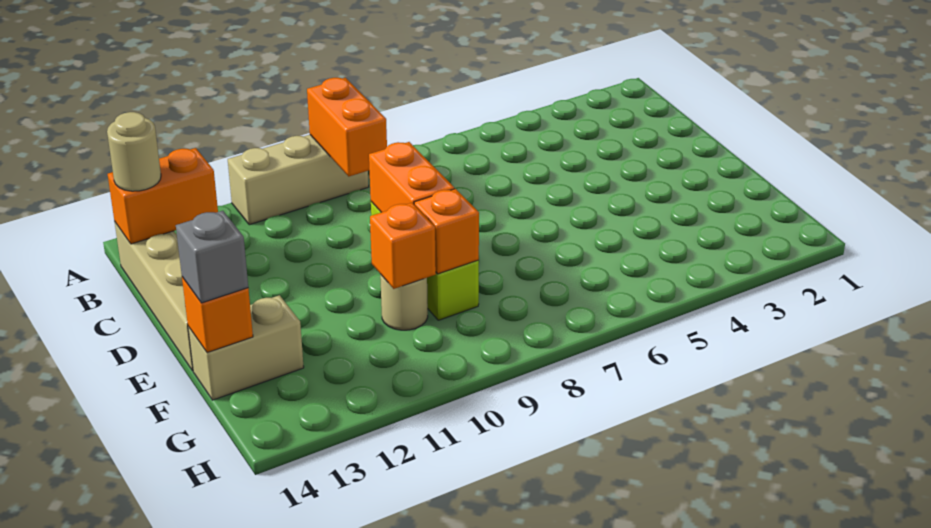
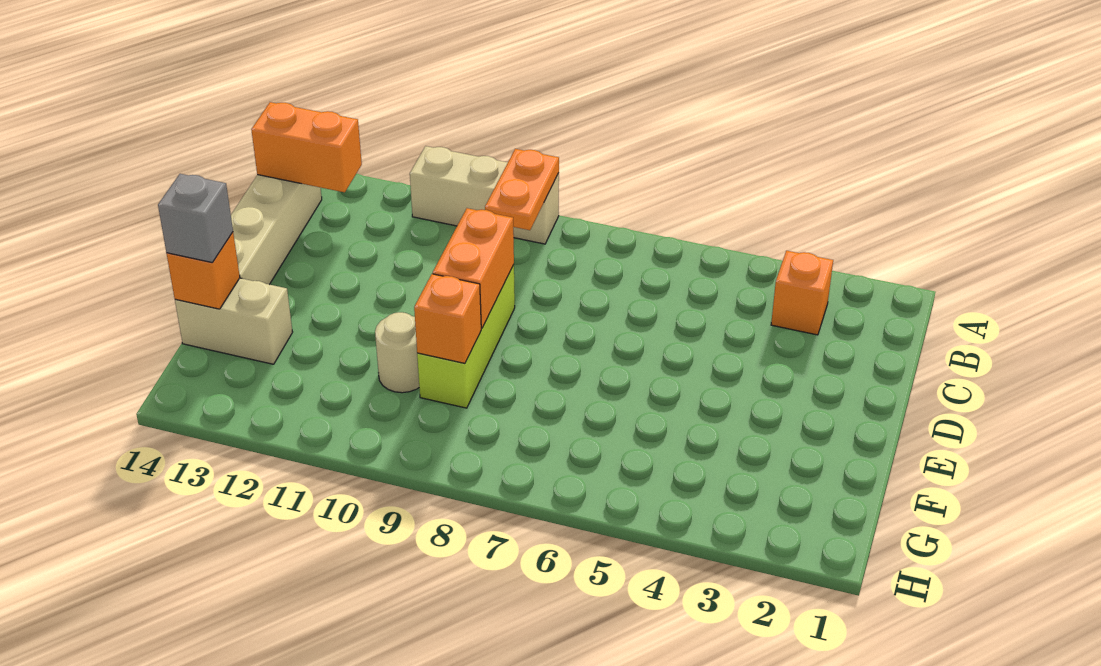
orange 1x2 brick [307,78,387,176] -> orange 1x2 plate [485,149,559,230]
tan 1x1 round brick [107,112,161,191] -> none
orange 1x1 brick [370,203,436,289] -> orange 1x1 brick moved to [771,251,833,335]

